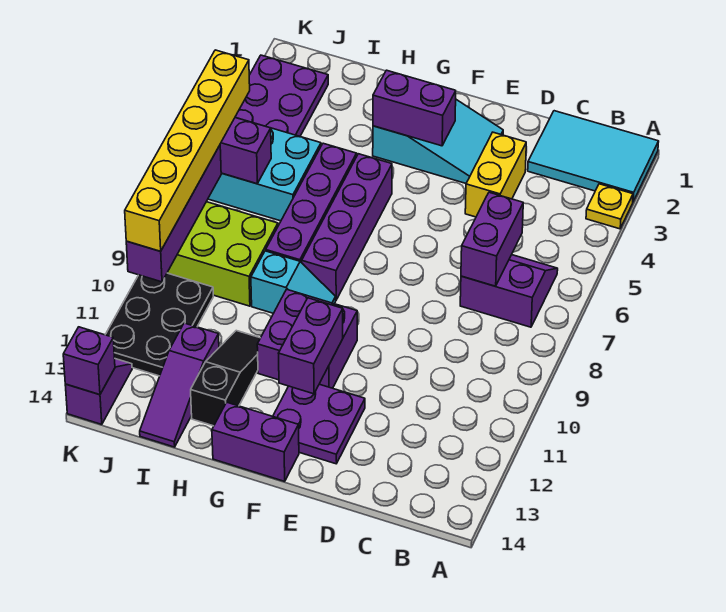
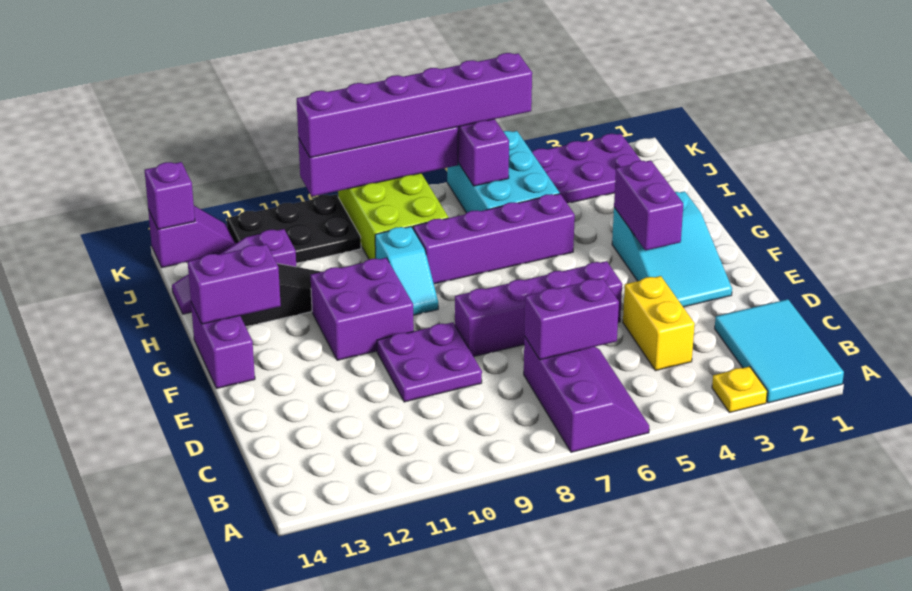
purple 2x2 slope [460,255,558,327] -> purple 2x3 slope [524,336,649,452]
yellow 1x2 brick [465,132,526,217] -> yellow 1x2 brick turned to [623,276,695,371]
purple 2x2 plate [273,384,365,464] -> purple 2x2 plate moved to [377,322,482,402]
purple 1x2 brick [278,298,343,394] -> purple 1x2 brick moved to [188,244,281,324]
purple 1x4 brick [302,154,392,300] -> purple 1x4 brick moved to [455,261,622,357]
yellow 1x6 brick [125,50,250,251] -> purple 1x6 brick [297,53,532,158]

